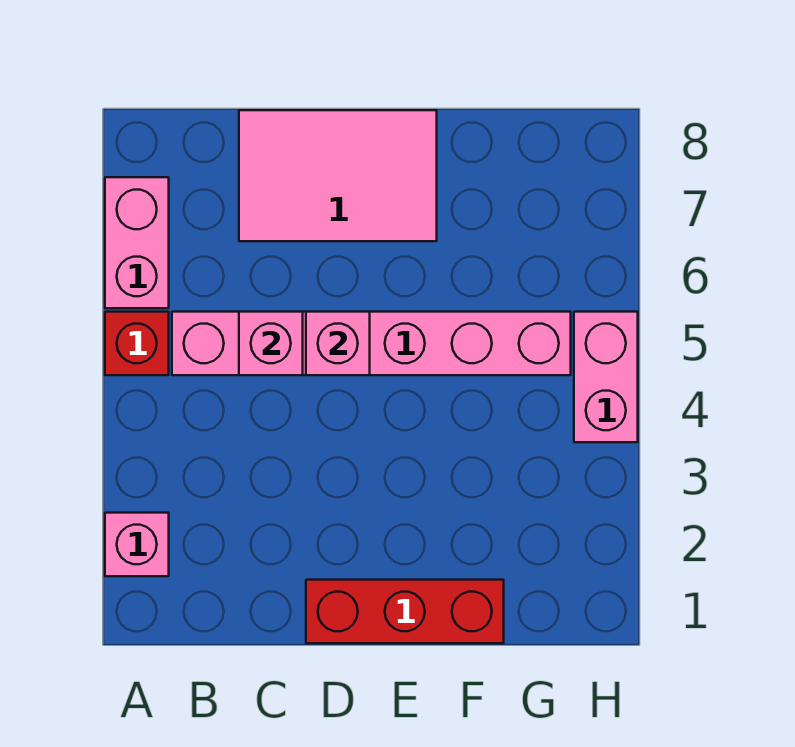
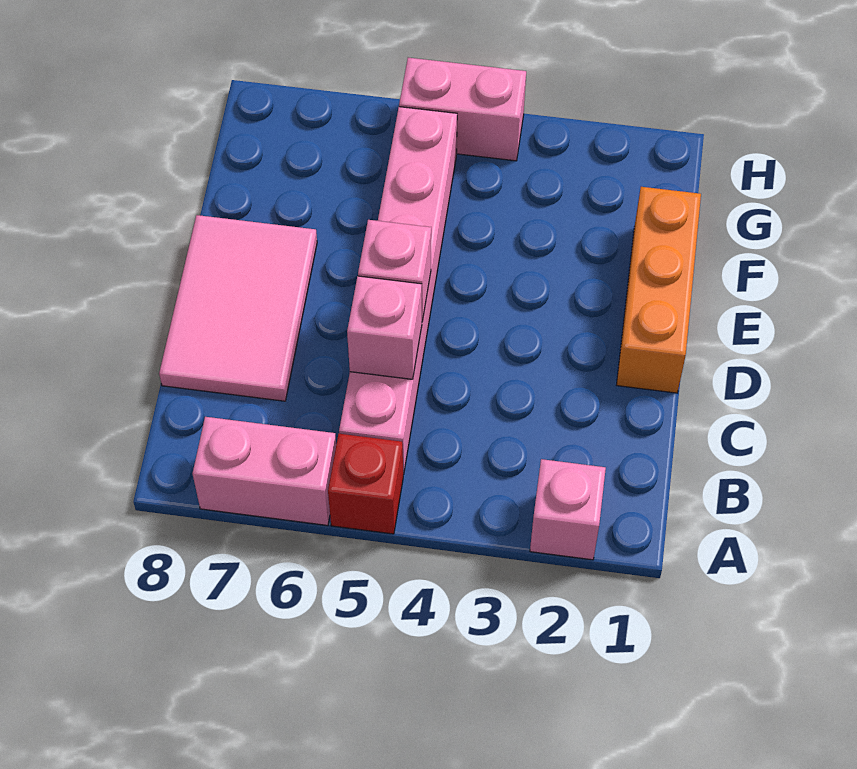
red 1x3 brick [306,580,504,643] -> orange 1x3 brick [617,187,701,393]

